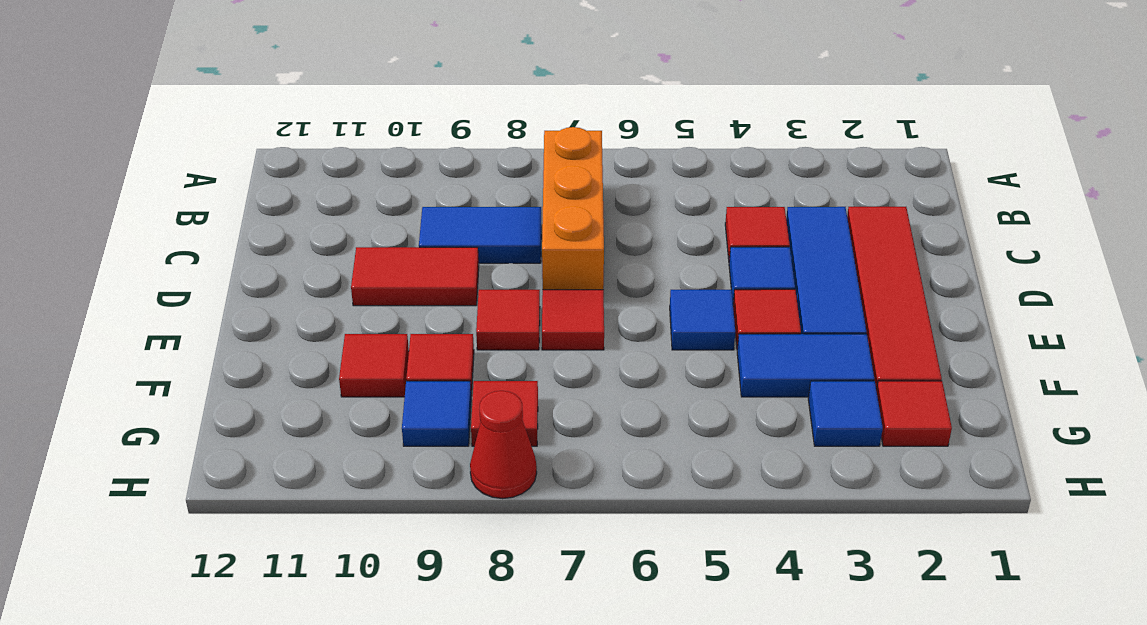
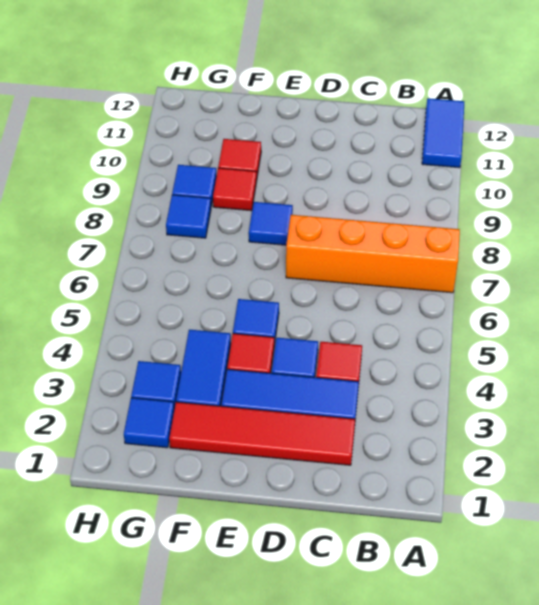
orange 1x3 brick [542,127,604,290] -> orange 1x4 brick [286,215,460,293]
blue 1x2 tile [419,207,541,263] -> blue 1x2 tile moved to [422,98,464,168]
red 1x2 tile [351,247,479,306] -> none
red 1x1 tile [542,290,604,350] -> none
red 1x1 tile [476,290,540,350] -> blue 1x1 tile [249,202,293,245]
red 1x1 tile [876,381,952,446] -> blue 1x1 tile [124,398,174,448]
red 1x1 tile [471,381,538,446] -> blue 1x1 tile [166,195,211,238]
red 1x1 cone [470,391,537,499] -> none

